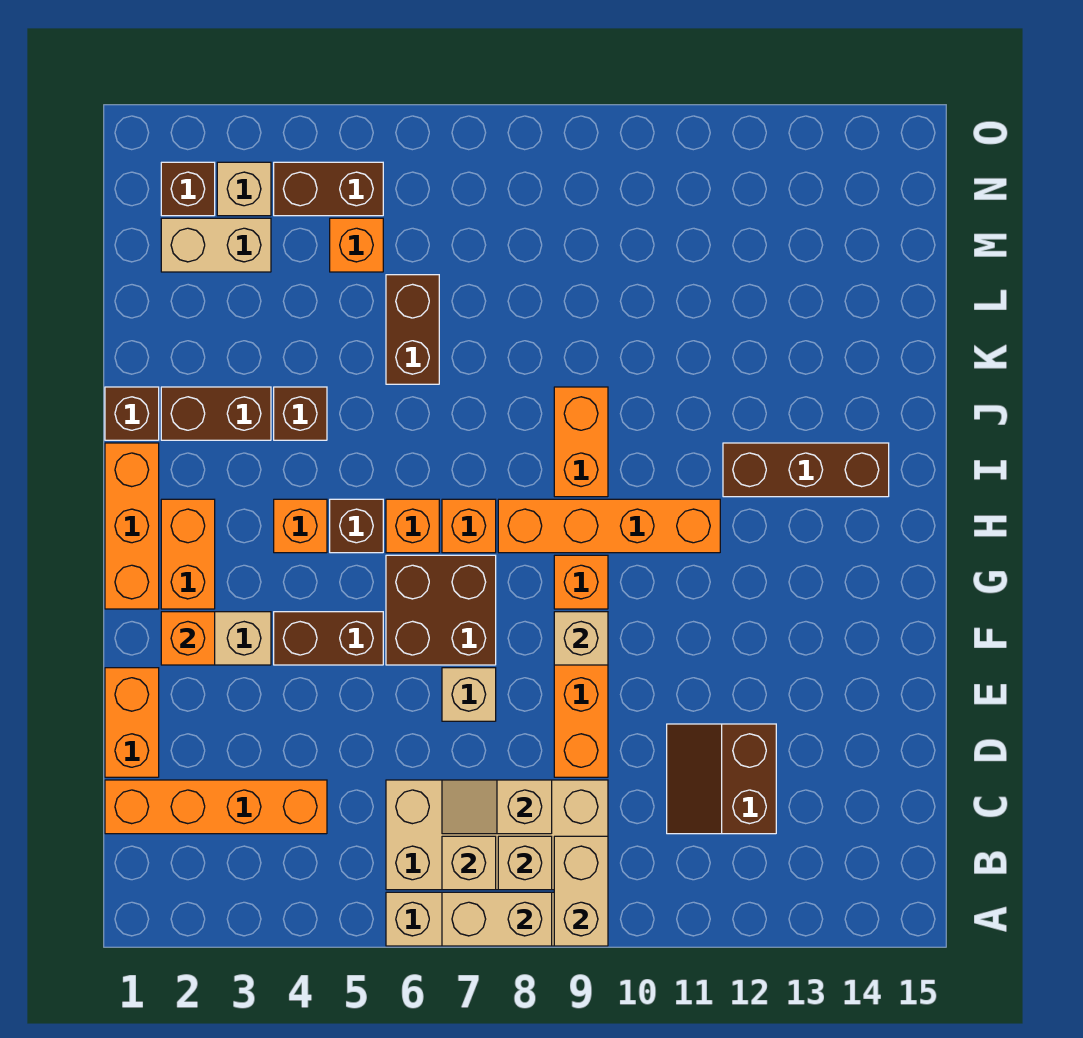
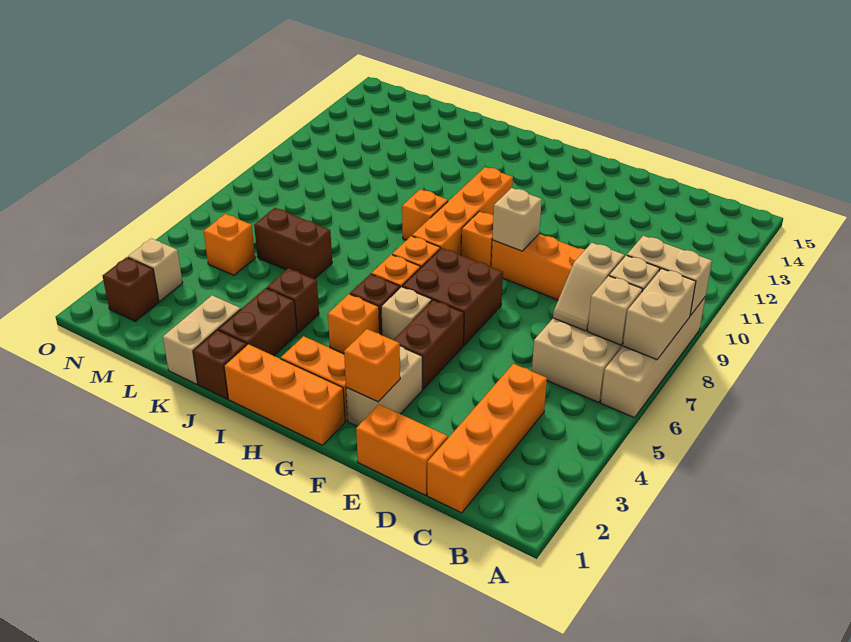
brown 2x2 slope [667,724,776,834] -> none
tan 1x1 brick [442,668,496,721] -> tan 1x1 brick moved to [381,287,432,340]
orange 1x2 brick [554,387,608,497] -> orange 1x1 brick [402,189,448,240]
brown 1x3 brick [723,443,889,497] -> none
tan 1x2 brick [161,218,271,272] -> tan 1x2 brick moved to [163,295,241,384]
brown 1x2 brick [274,162,383,216] -> none

